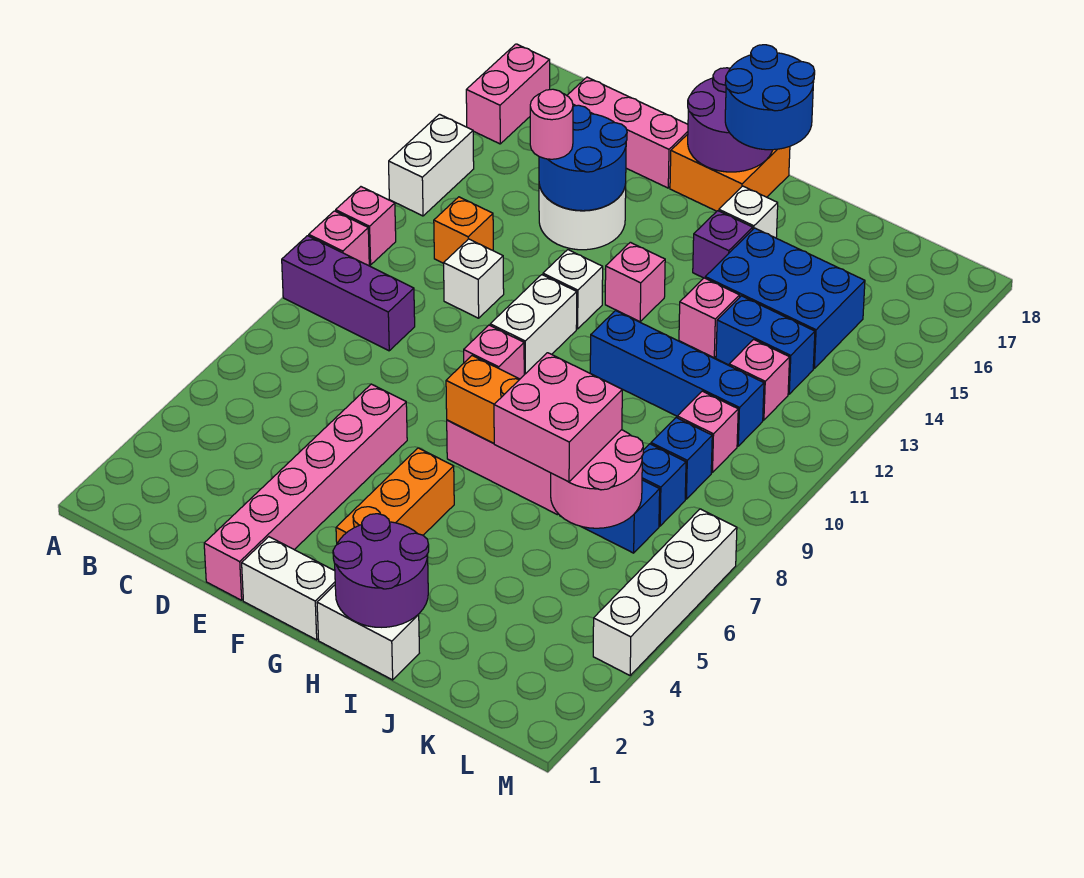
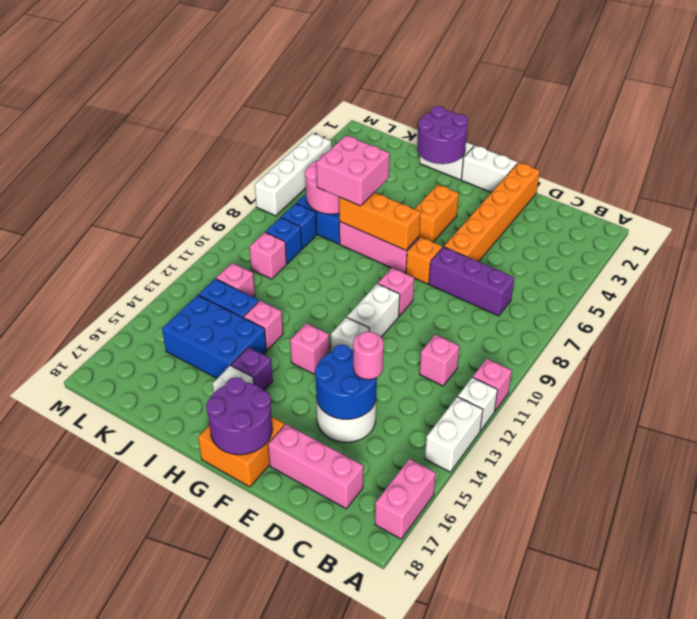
purple 1x3 brick [282,236,415,351] -> purple 1x3 brick moved to [429,247,514,316]
pink 1x1 brick [309,211,369,266] -> pink 1x1 brick moved to [420,335,459,386]
orange 1x1 brick [434,197,493,263] -> orange 1x1 brick moved to [406,237,442,284]
white 1x1 brick [444,239,504,318] -> white 1x1 brick moved to [458,377,498,431]
pink 1x6 brick [204,384,407,600] -> orange 1x6 brick [444,162,540,262]
orange 1x3 brick [336,448,454,543] -> orange 1x2 brick [415,185,459,242]
blue 2x2 round brick [725,45,815,150] -> none
blue 1x4 brick [590,311,764,446] -> none

